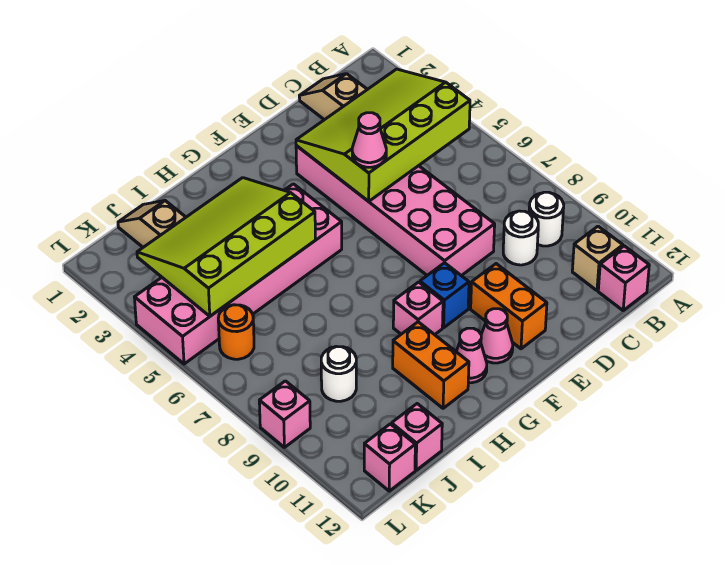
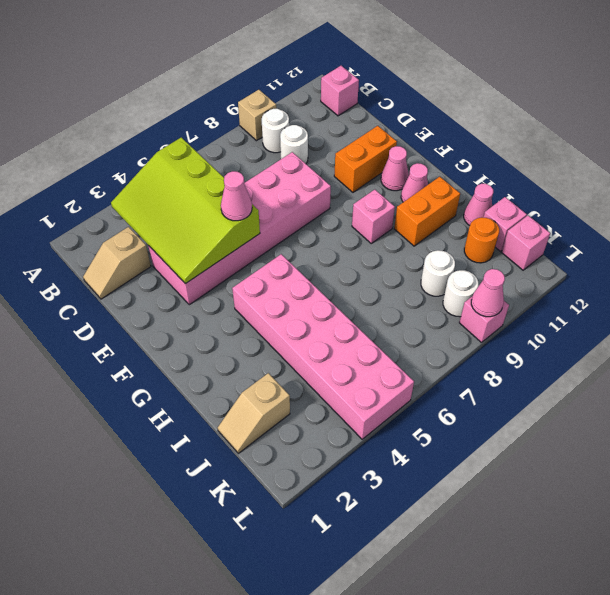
tan 1x1 brick [572,226,623,291] -> tan 1x1 brick moved to [238,90,276,141]
blue 1x1 brick [420,263,469,328] -> none
lime 3x4 slope [137,178,315,316] -> none
none -> pink 1x1 cone [464,184,493,225]
orange 1x1 round brick [218,305,254,359] -> orange 1x1 round brick moved to [464,217,499,263]
none -> white 1x1 round brick [443,270,479,317]
none -> pink 1x1 cone [471,269,505,317]

